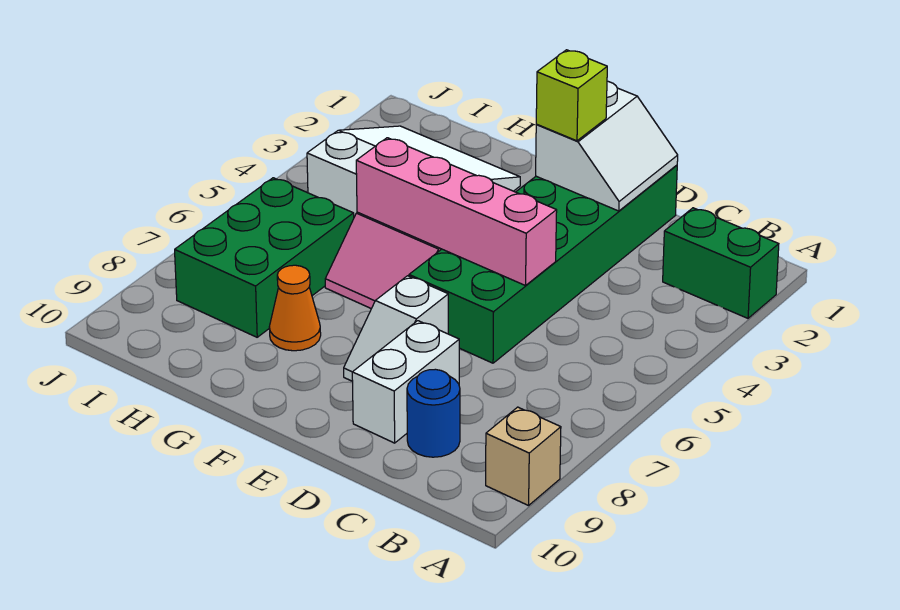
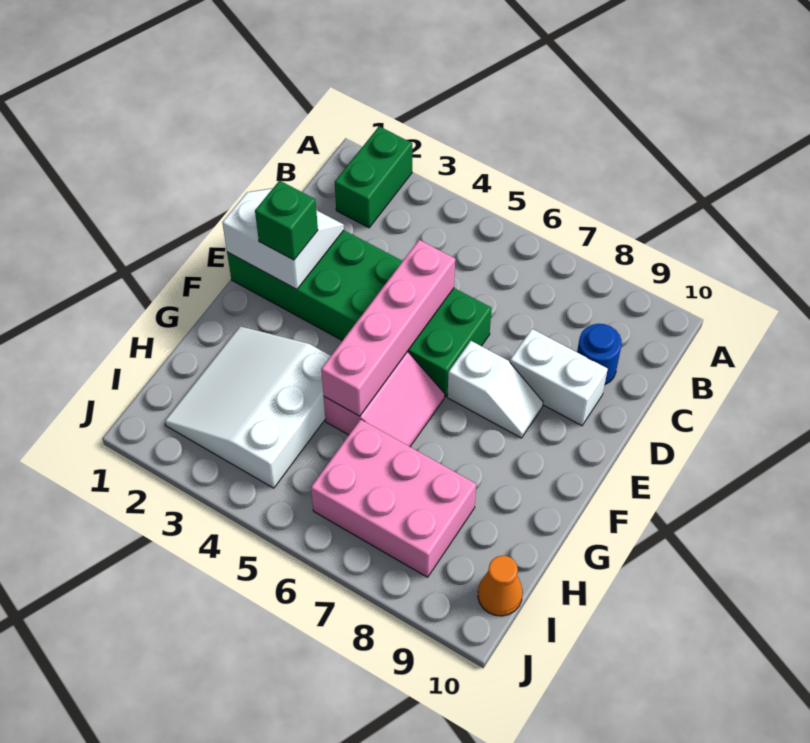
tan 1x1 brick [486,407,561,506] -> none
lime 1x1 brick [536,50,607,141] -> green 1x1 brick [255,181,318,260]
orange 1x1 cone [269,265,321,351] -> orange 1x1 cone moved to [478,556,523,616]
green 2x3 brick [175,178,354,337] -> pink 2x3 brick [311,419,476,577]

